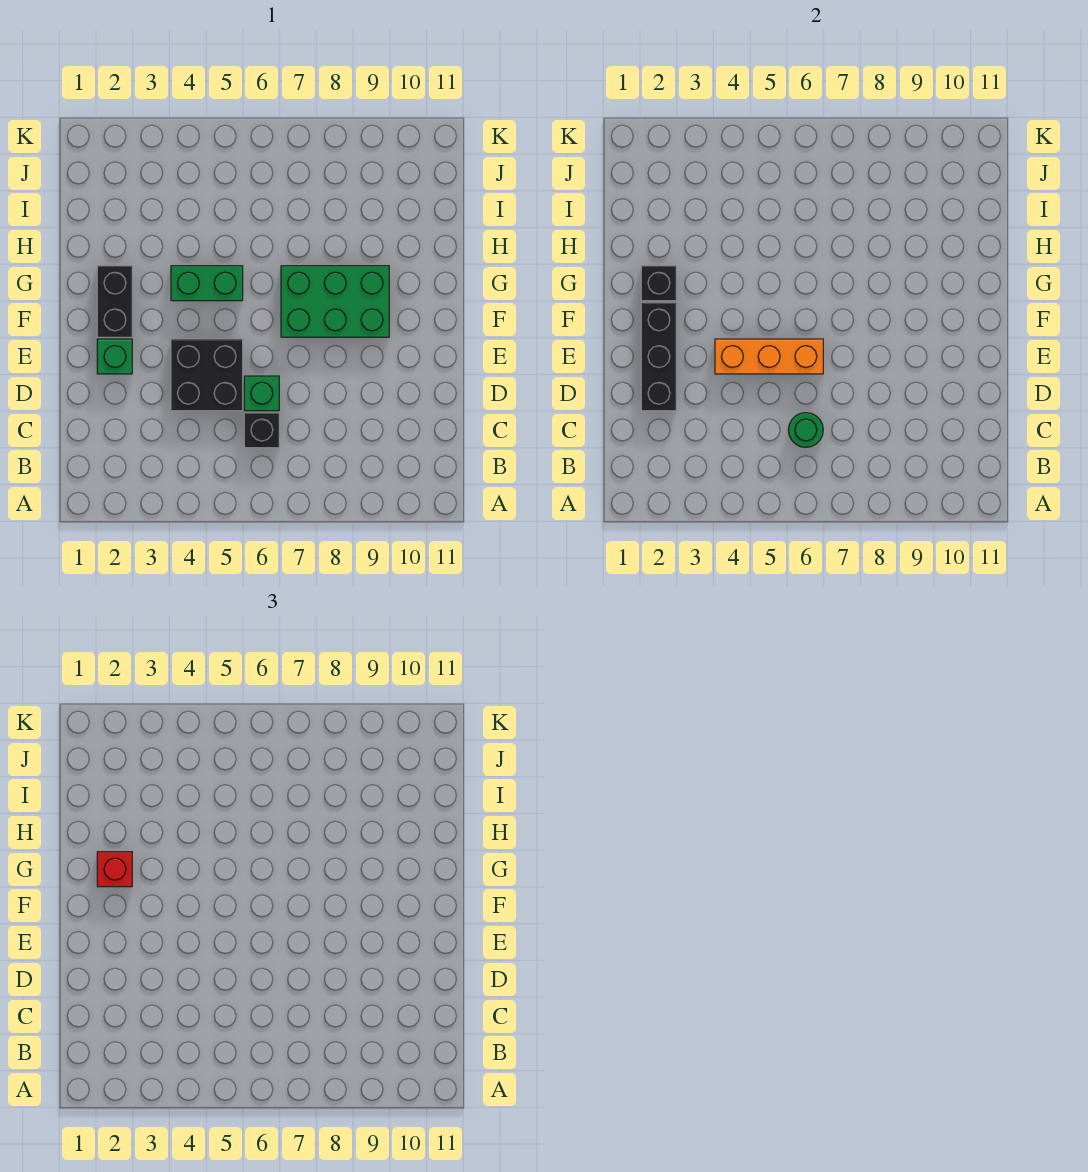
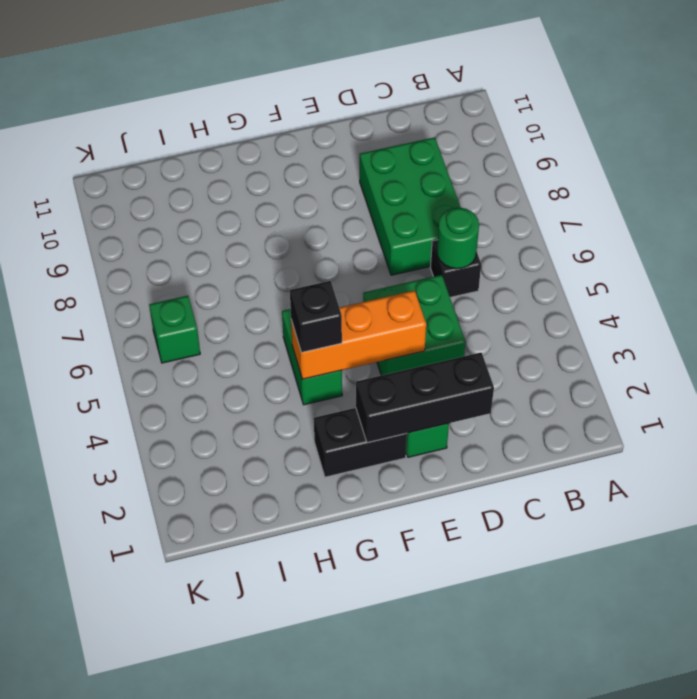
black 2x2 brick [171,339,243,411] -> green 2x2 brick [363,275,466,376]
green 1x1 brick [244,376,279,411] -> green 1x1 brick moved to [149,296,200,363]
orange 1x3 brick [715,339,823,374] -> orange 1x3 brick turned to [291,290,426,379]
green 2x3 brick [281,266,389,337] -> green 2x3 brick moved to [360,137,461,275]
black 1x1 brick [641,266,676,301] -> black 1x1 brick moved to [290,281,342,352]
red 1x1 brick [97,852,132,887] -> none

